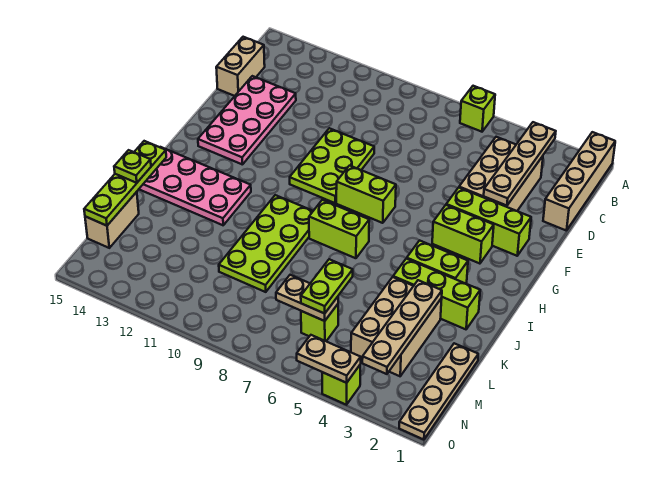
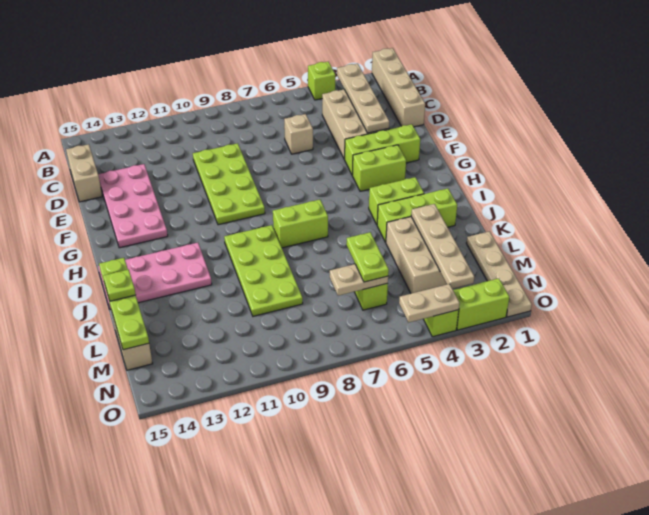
lime 1x1 brick [460,86,495,132] -> lime 1x1 brick moved to [308,62,335,100]
none -> tan 1x1 brick [284,114,313,154]
lime 2x3 plate [290,128,374,203] -> lime 2x4 plate [193,143,265,225]
lime 1x2 brick [336,166,396,223] -> lime 1x2 brick moved to [453,278,509,330]

